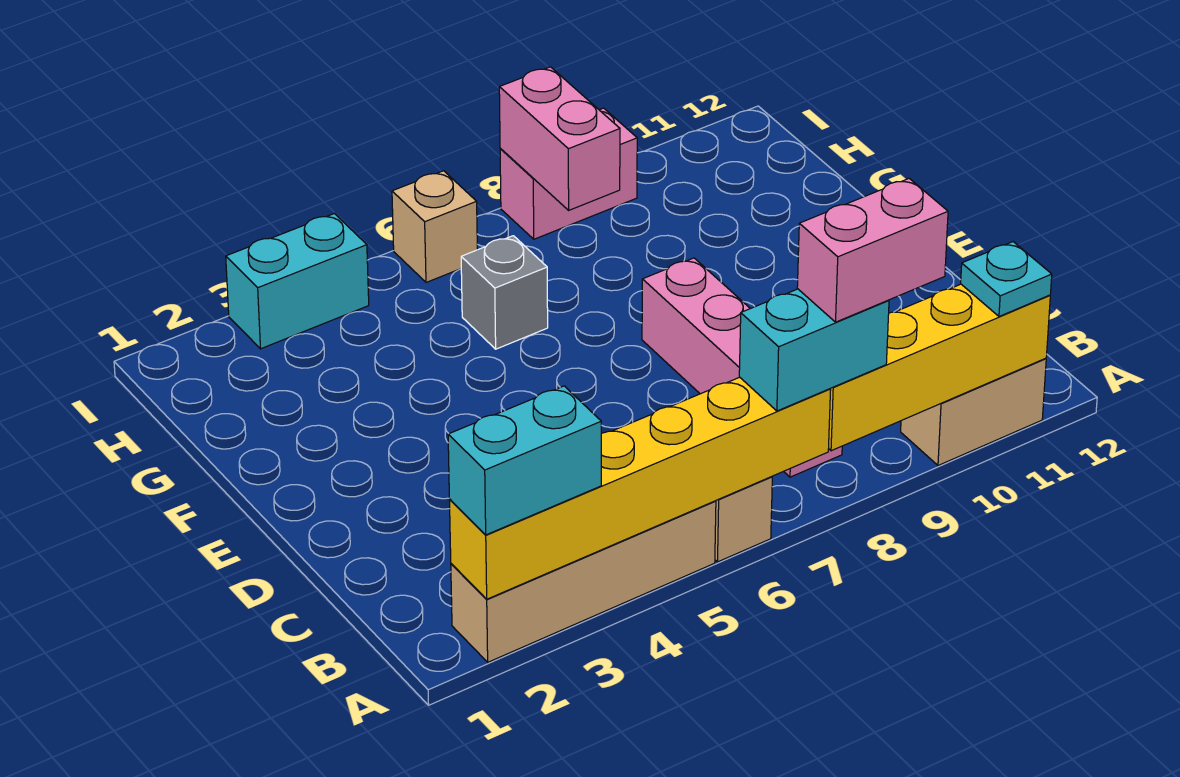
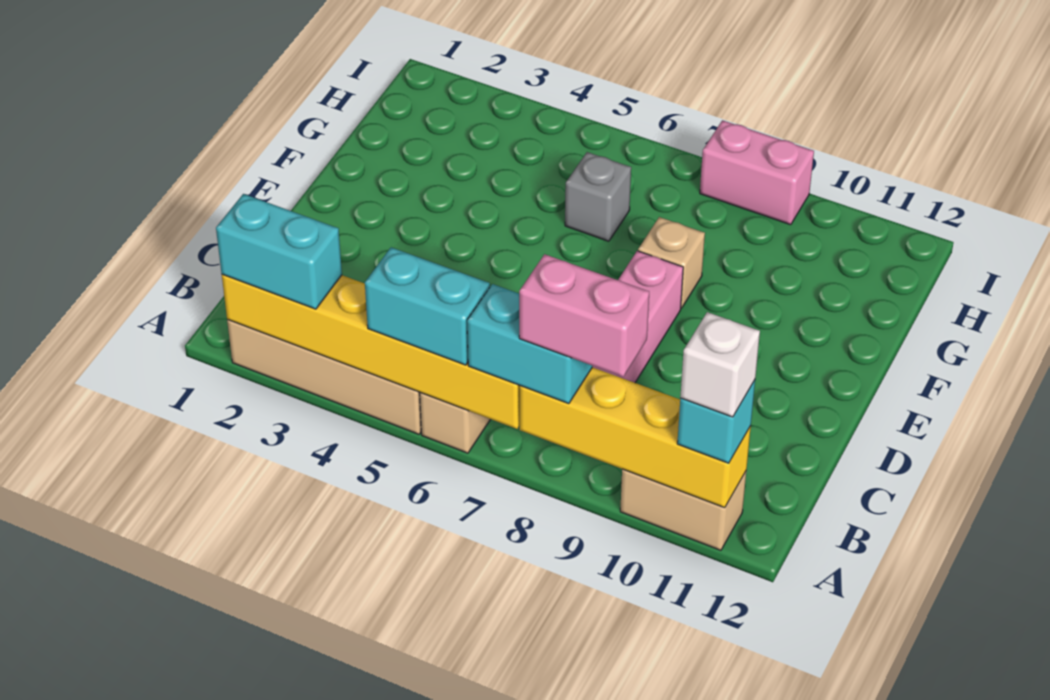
cyan 1x1 plate [961,242,1052,316] -> cyan 1x1 brick [677,380,755,463]
none -> white 1x1 brick [680,312,760,417]
pink 1x2 brick [499,67,620,210] -> none
cyan 1x2 brick [226,214,369,349] -> cyan 1x2 brick moved to [365,247,490,365]
tan 1x1 brick [392,171,477,282] -> tan 1x1 brick moved to [638,217,705,308]

